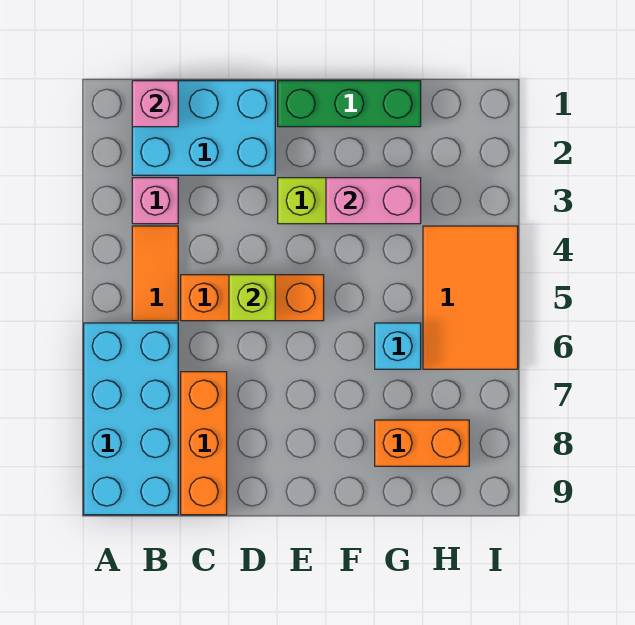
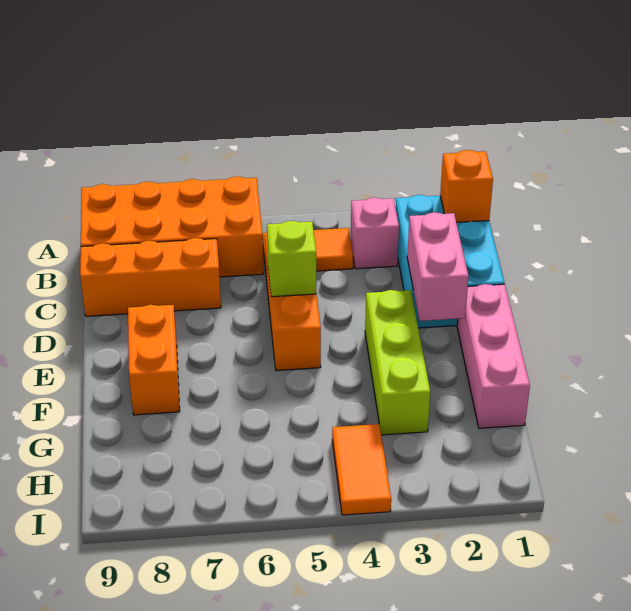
cyan 2x4 brick [84,323,178,515] -> orange 2x4 brick [81,176,264,277]
pink 1x1 brick [132,81,178,127] -> orange 1x1 brick [440,150,493,222]
green 1x3 brick [278,81,421,127] -> pink 1x3 brick [457,284,530,428]
pink 1x2 brick [326,178,421,224] -> pink 1x2 brick moved to [407,212,469,321]
cyan 1x1 brick [375,323,421,369] -> none
orange 1x2 brick [375,420,469,466] -> orange 1x2 brick moved to [128,305,180,415]
orange 2x3 tile [423,226,518,369] -> orange 1x2 tile [332,424,391,515]

